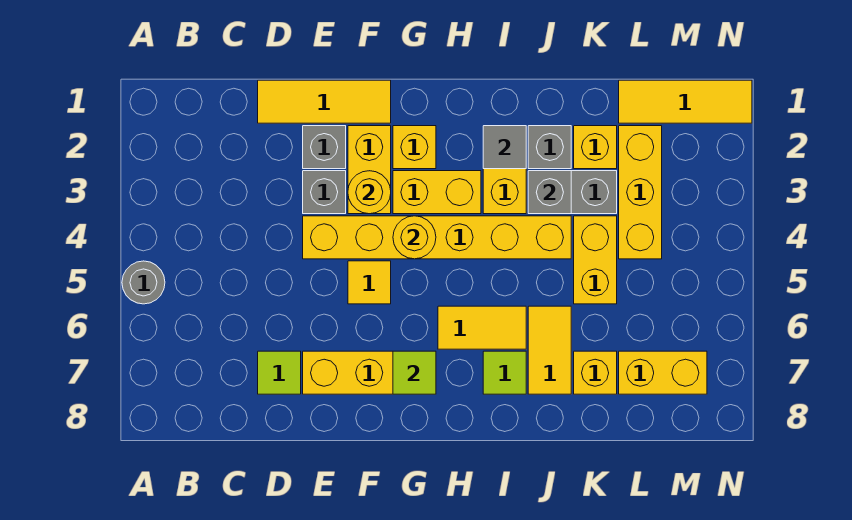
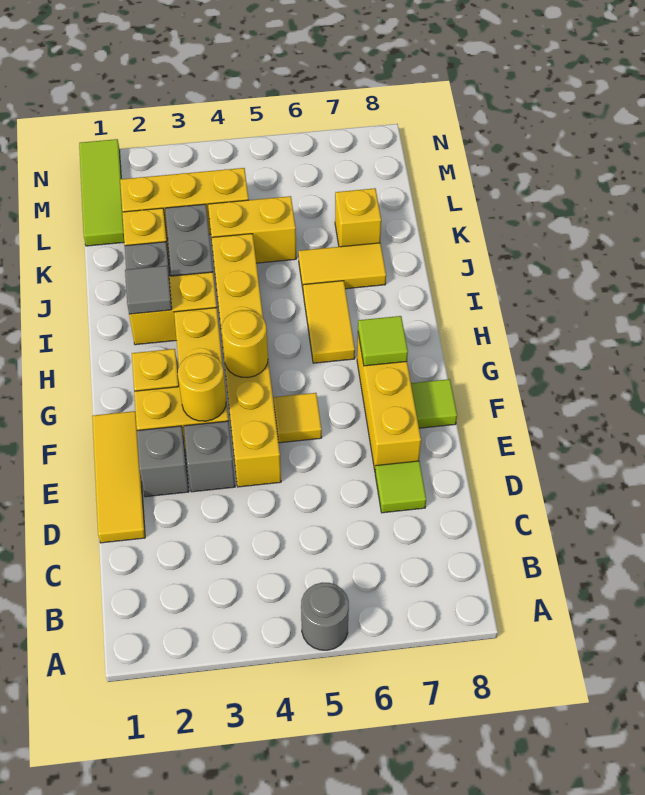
lime 1x1 tile [483,351,526,394] -> lime 1x1 tile moved to [411,379,457,428]
grey 1x1 brick [528,171,571,214] -> none
yellow 1x3 tile [619,80,752,123] -> lime 1x3 tile [79,139,124,246]
yellow 1x2 brick [619,351,707,394] -> none

